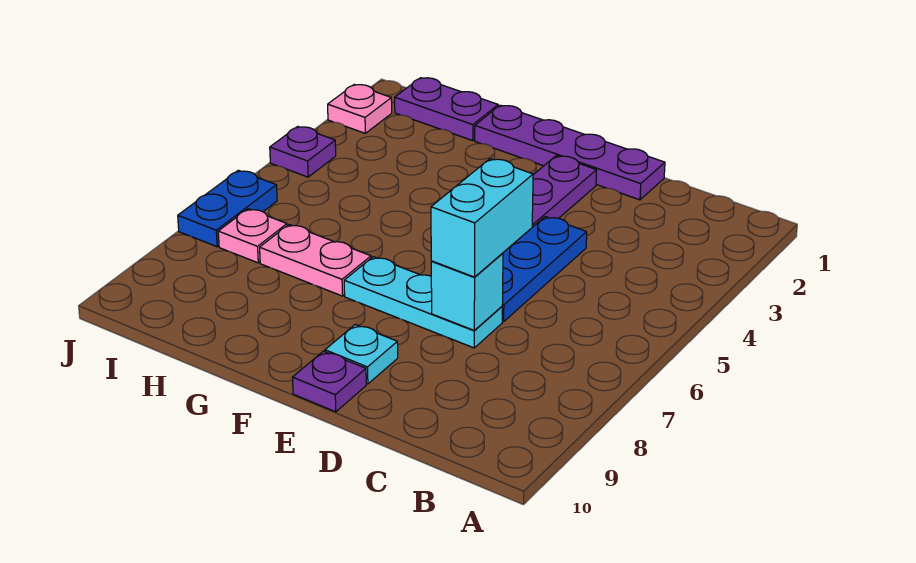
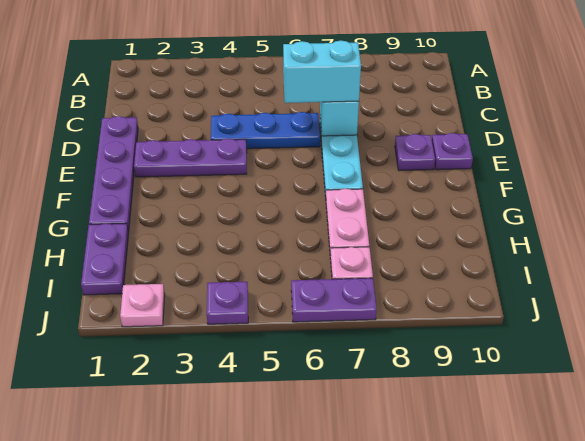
cyan 1x1 plate [325,325,398,384] -> purple 1x1 plate [395,134,435,171]
blue 1x2 plate [178,170,277,247] -> purple 1x2 plate [291,278,377,322]

